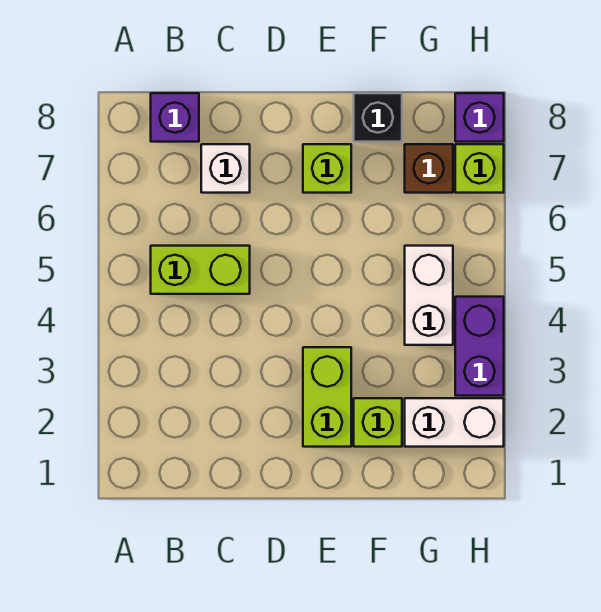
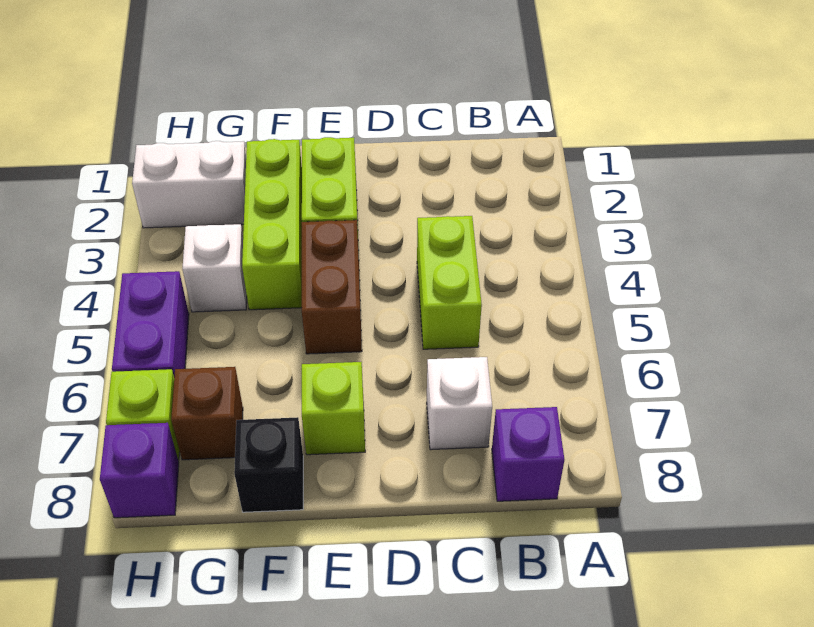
lime 1x2 brick [151,246,250,294] -> lime 1x2 brick turned to [417,216,482,349]
none -> brown 1x2 brick [302,220,362,354]
lime 1x1 brick [354,398,402,447] -> lime 1x3 brick [242,139,302,310]
white 1x2 brick [405,246,453,345] -> white 1x1 brick [182,224,247,312]
purple 1x2 brick [455,297,504,396] -> purple 1x2 brick moved to [112,271,189,376]

